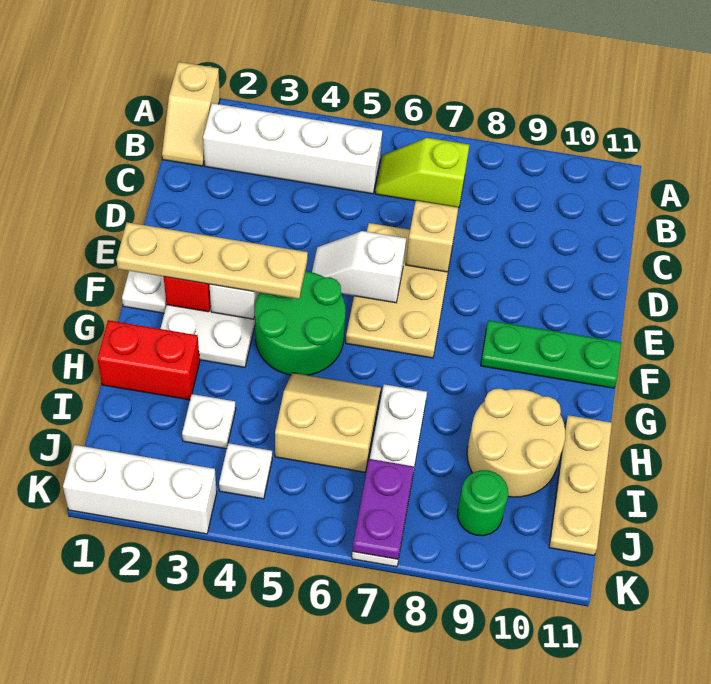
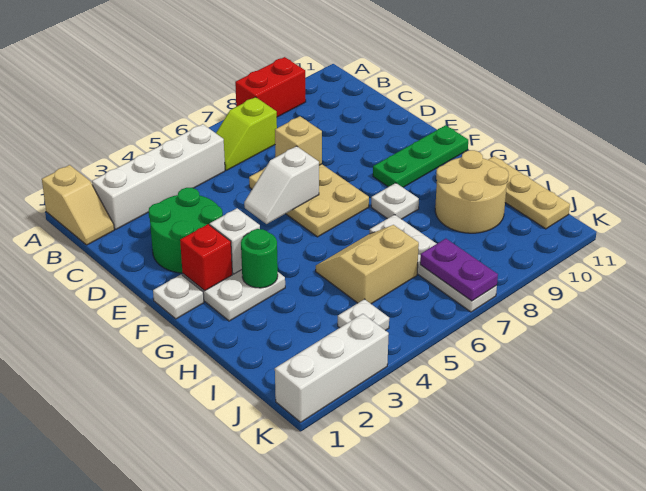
tan 1x4 plate [116,222,308,299] -> none
green 2x2 round brick [255,271,346,375] -> green 2x2 round brick moved to [149,188,223,273]
red 1x2 brick [97,320,200,400] -> red 1x2 brick moved to [235,57,306,117]
white 1x1 plate [182,394,236,449] -> white 1x1 plate moved to [371,183,419,219]
green 1x1 round brick [458,470,508,536] -> green 1x1 round brick moved to [241,229,278,288]

